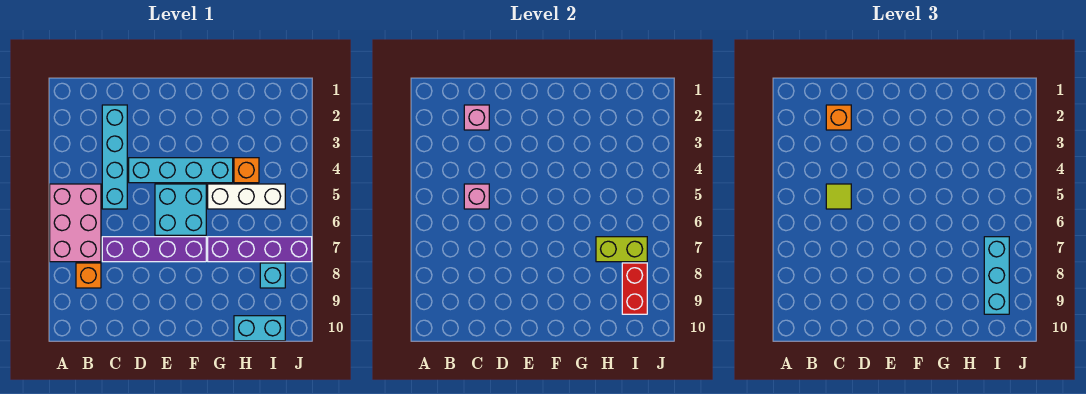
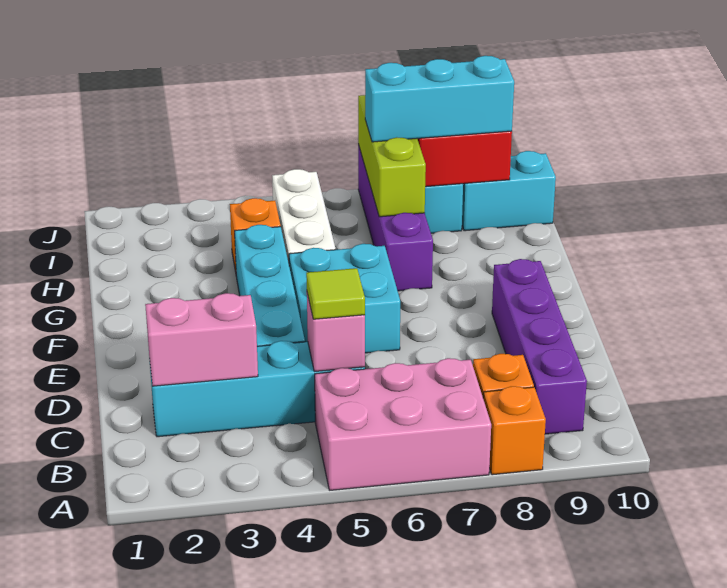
pink 1x1 brick [464,105,489,130] -> pink 1x2 brick [145,293,258,386]
orange 1x1 brick [826,105,851,130] -> orange 1x1 brick moved to [483,386,546,475]
purple 1x4 brick [102,237,206,262] -> purple 1x4 brick moved to [492,259,587,434]
lime 1x2 brick [596,237,647,262] -> lime 1x3 brick [358,95,426,217]
cyan 1x2 brick [234,316,285,341] -> cyan 1x2 brick turned to [462,151,556,231]

